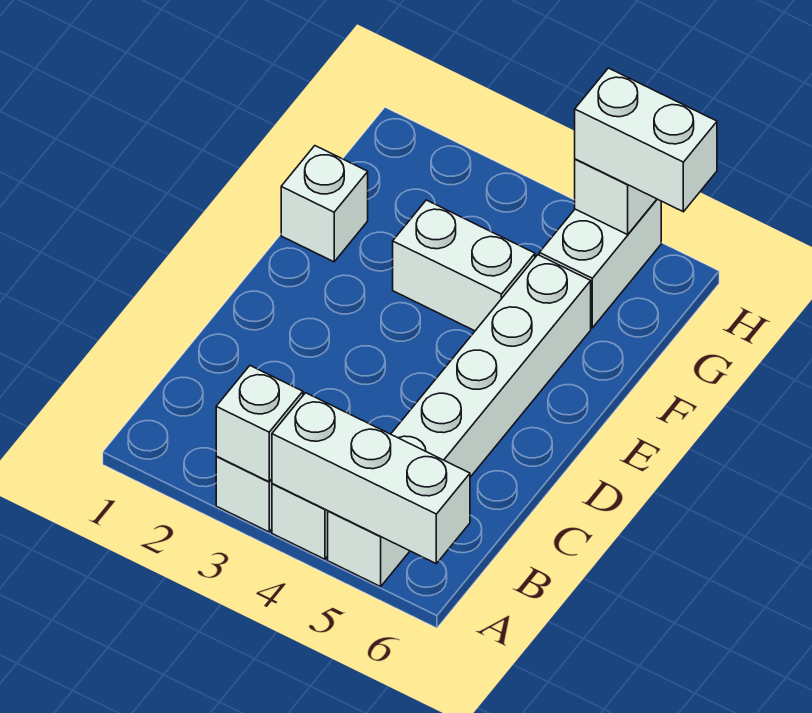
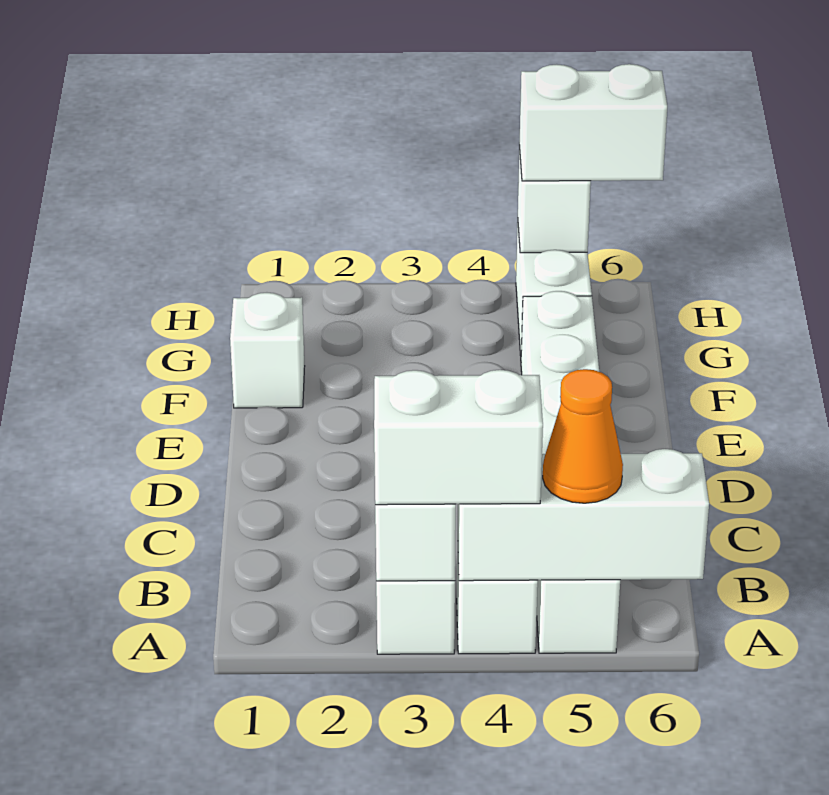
none -> orange 1x1 cone [543,369,623,503]
white 1x2 brick [393,200,535,331] -> white 1x2 brick moved to [374,370,543,505]

